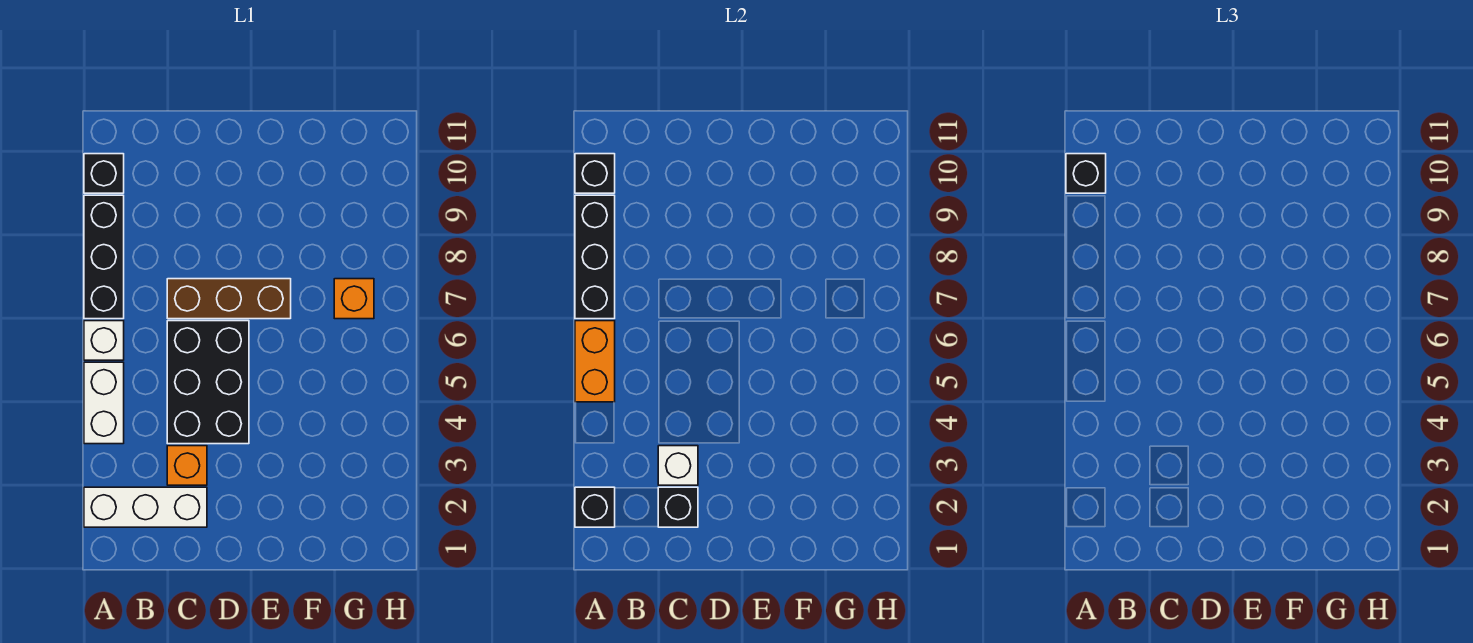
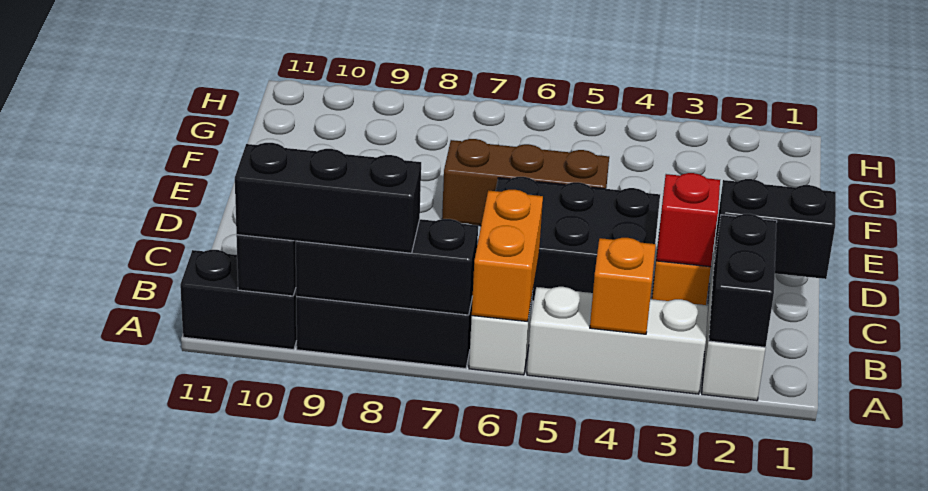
black 1x1 brick [575,487,615,527] -> black 1x2 brick [709,214,777,347]
white 1x2 brick [84,362,124,444] -> white 1x3 brick [527,287,708,394]
orange 1x2 brick [575,321,615,402] -> orange 1x2 brick turned to [472,190,543,322]
black 1x1 brick [84,154,124,193] -> black 1x2 brick [180,250,297,350]
black 1x1 brick [1066,154,1106,193] -> black 1x3 brick [235,143,421,253]
black 1x1 brick [658,487,698,527] -> black 1x2 brick [714,179,836,279]
white 1x1 brick [658,446,698,485] -> red 1x1 brick [656,173,720,267]
brown 1x3 brick [167,279,291,319] -> brown 1x3 brick turned to [442,139,609,226]
orange 1x1 brick [334,279,374,319] -> orange 1x1 brick moved to [590,238,656,334]

